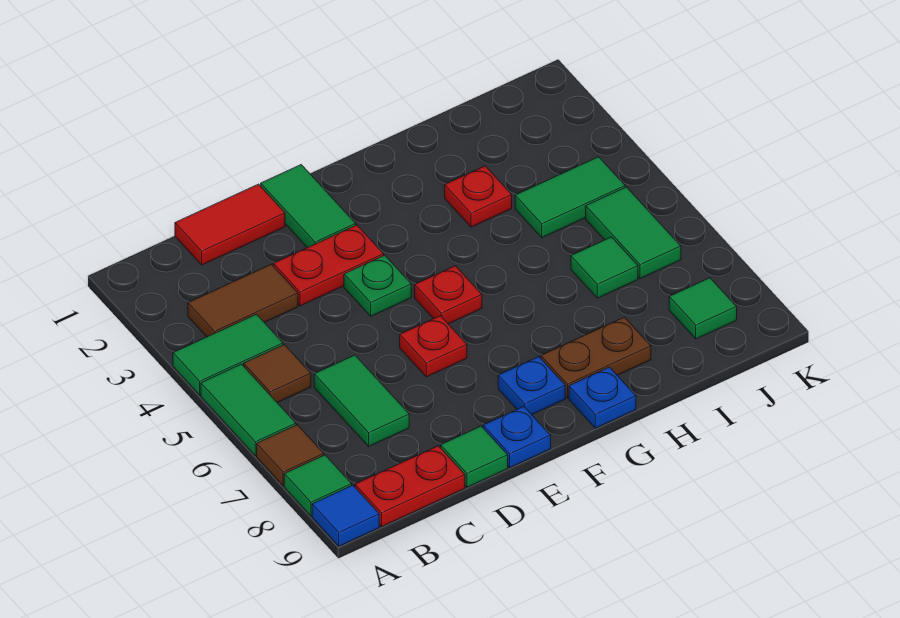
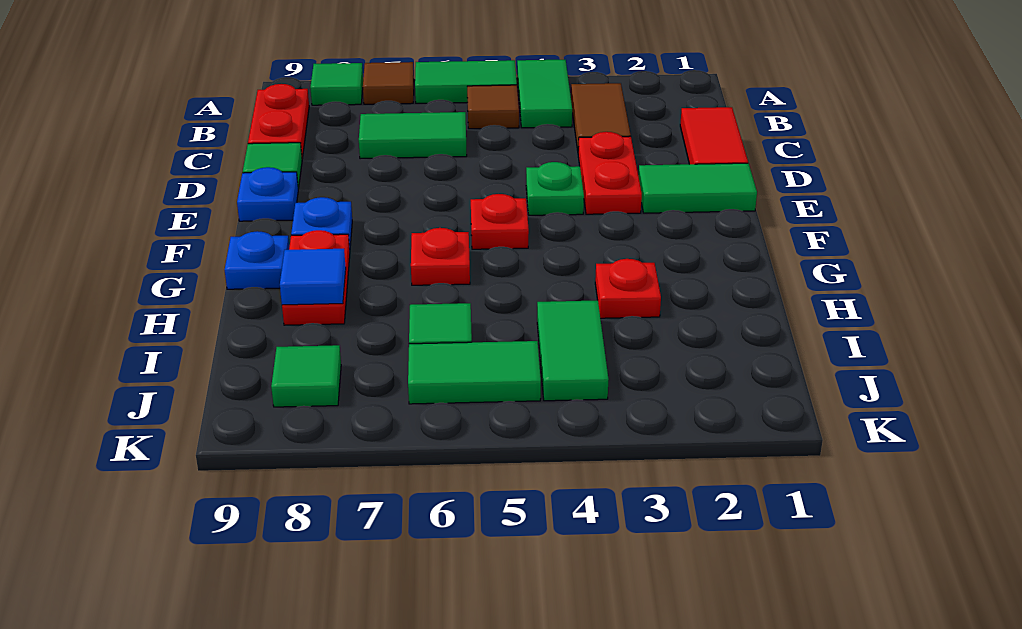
blue 1x1 tile [312,485,379,546] -> blue 1x1 tile moved to [280,249,346,305]
red 1x1 plate [400,316,467,377] -> red 1x1 plate moved to [411,228,470,285]
brown 1x2 plate [541,317,651,398] -> red 1x2 plate [282,230,350,325]

